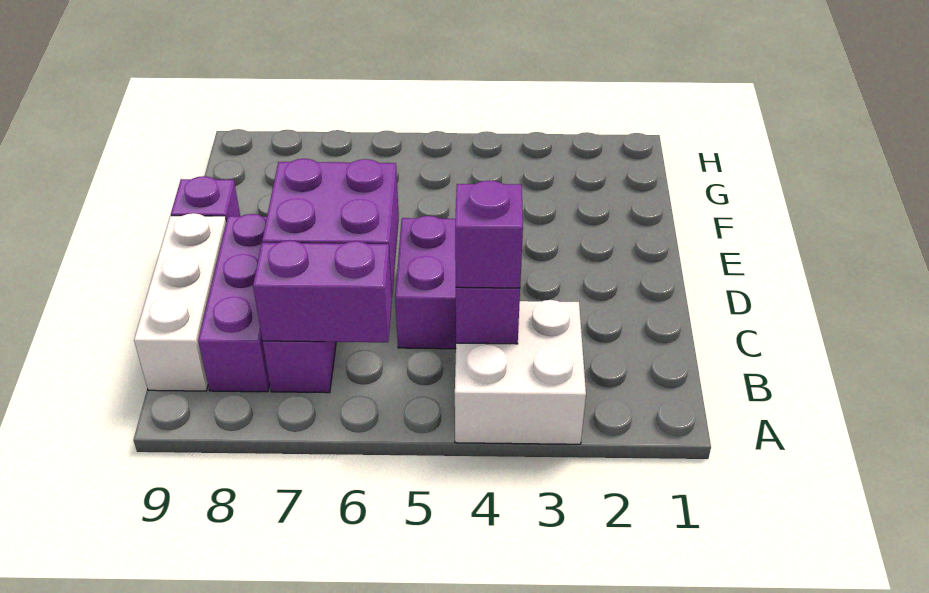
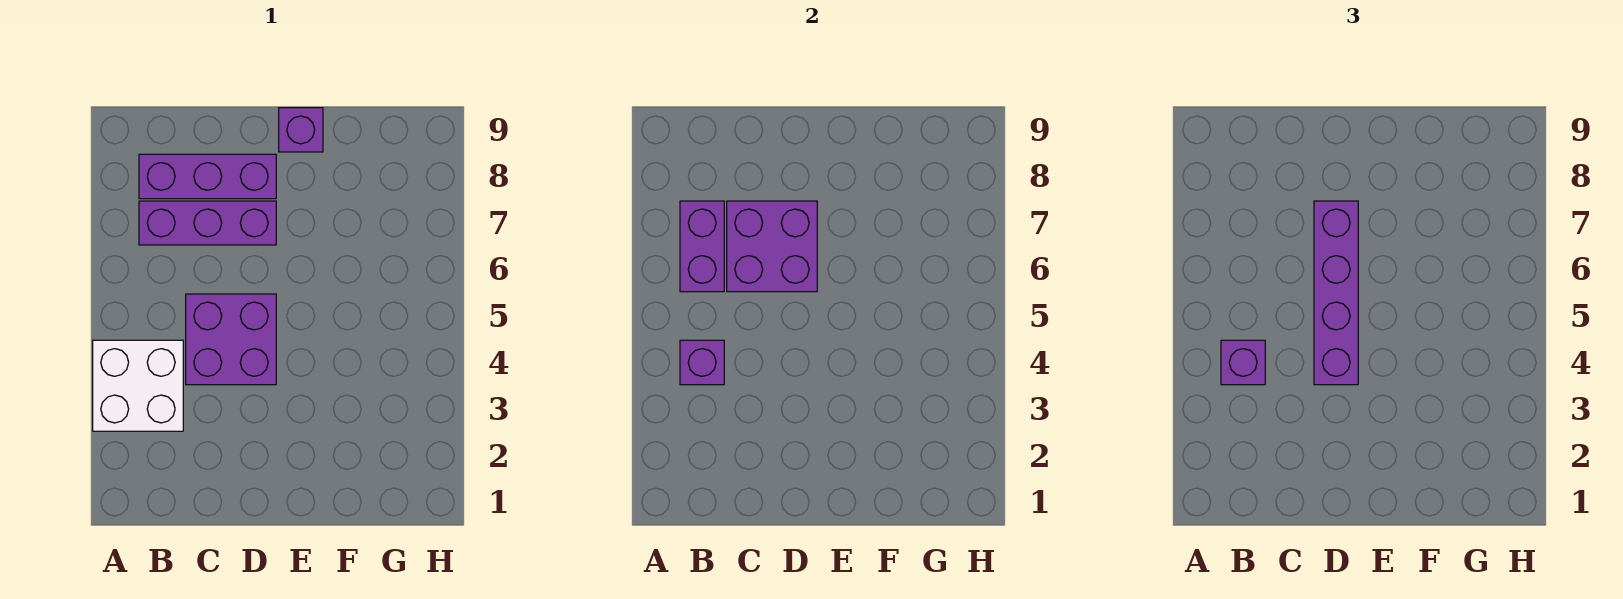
white 1x3 brick [134,213,226,391] -> none
none -> purple 1x4 brick [1314,201,1358,385]

